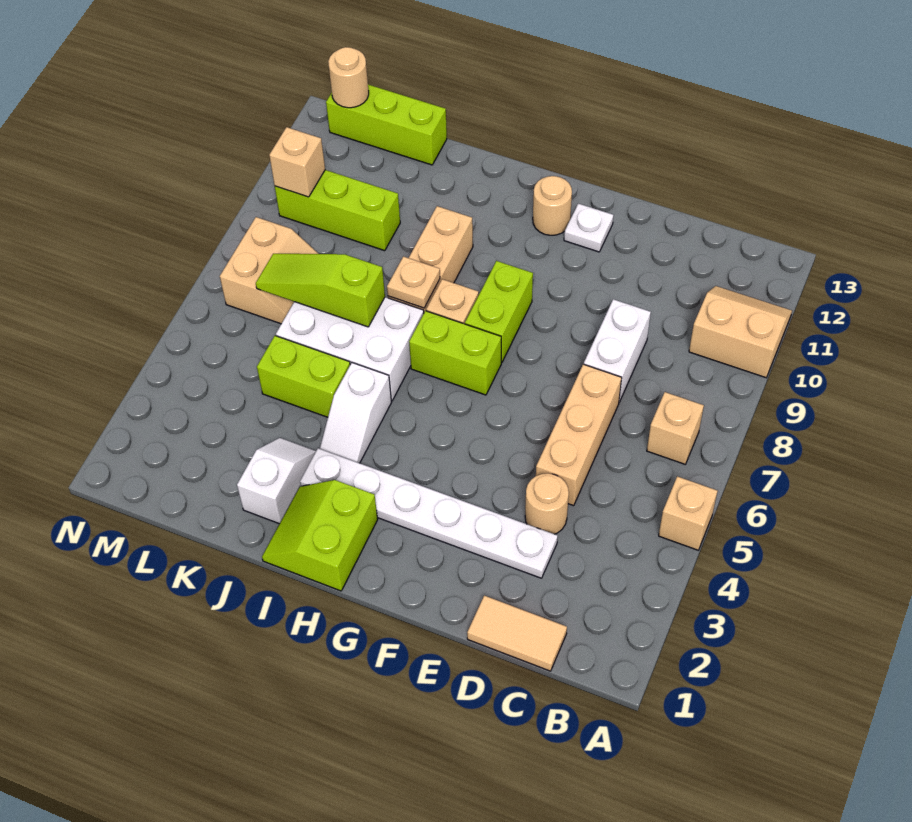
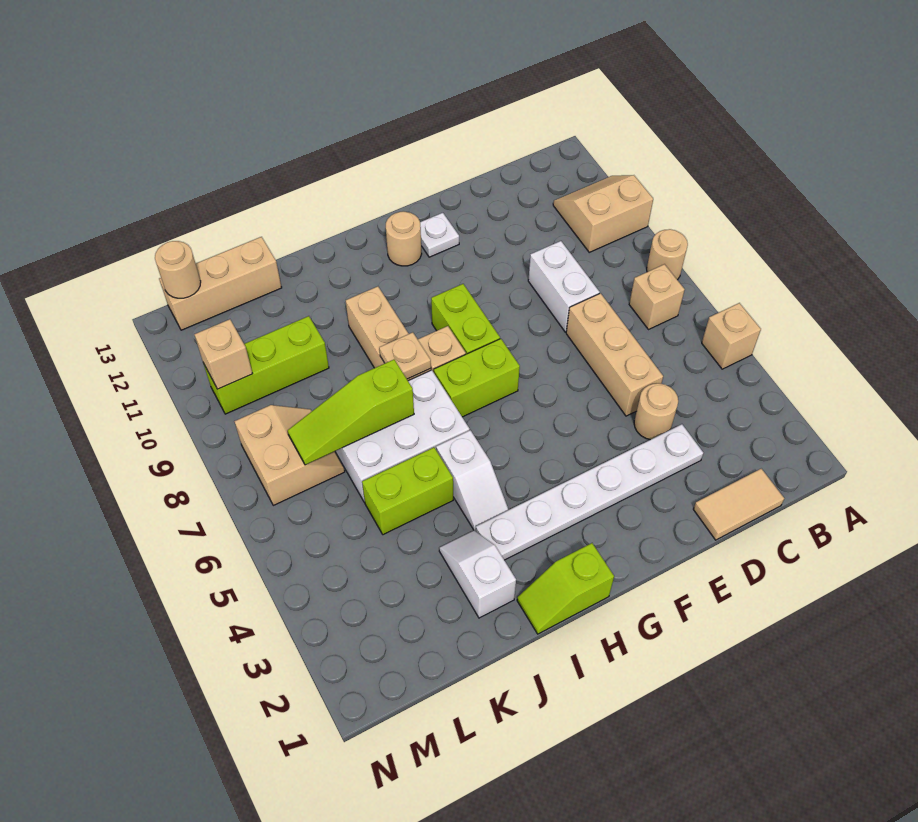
none -> tan 1x1 round brick [647,229,688,280]
lime 2x2 slope [262,480,378,591] -> lime 1x2 slope [517,543,614,634]
lime 1x3 brick [326,85,447,165] -> tan 1x3 brick [159,237,282,330]

